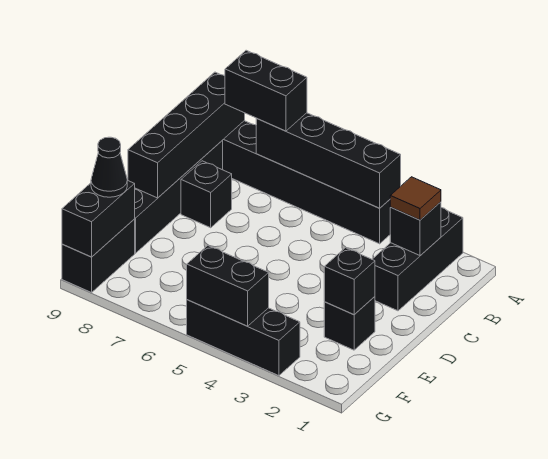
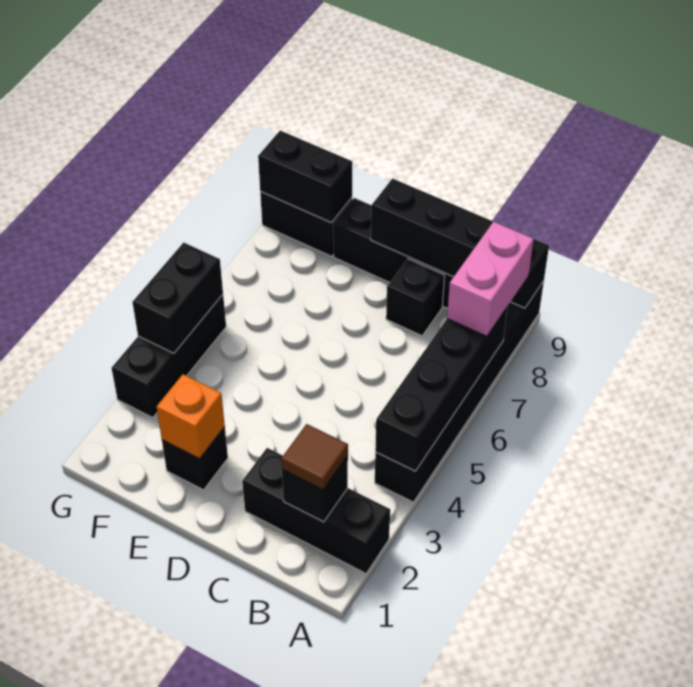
black 1x2 brick [225,50,307,131] -> pink 1x2 brick [447,222,534,336]
black 1x1 brick [324,248,375,315] -> orange 1x1 brick [157,374,225,459]
black 1x1 cone [91,137,127,197] -> none

